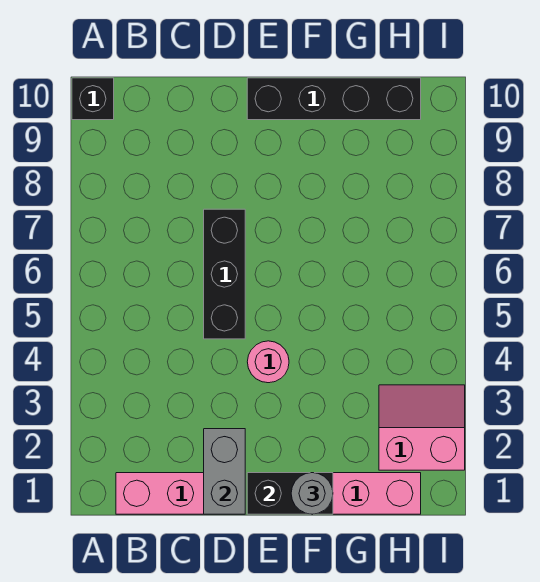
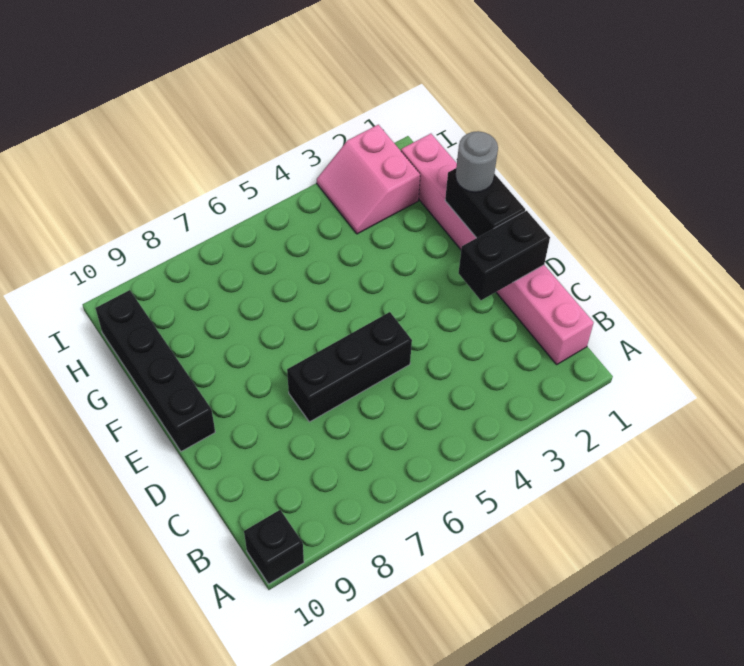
grey 1x2 brick [204,429,245,514] -> black 1x2 brick [459,211,550,300]
pink 1x1 round brick [247,341,289,383] -> none

